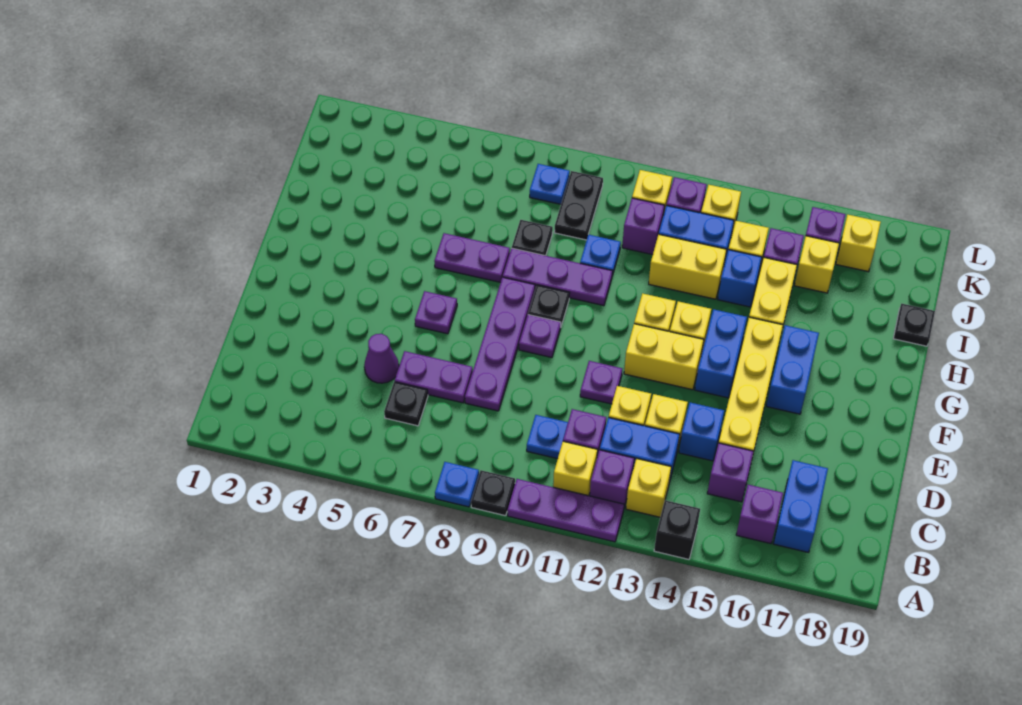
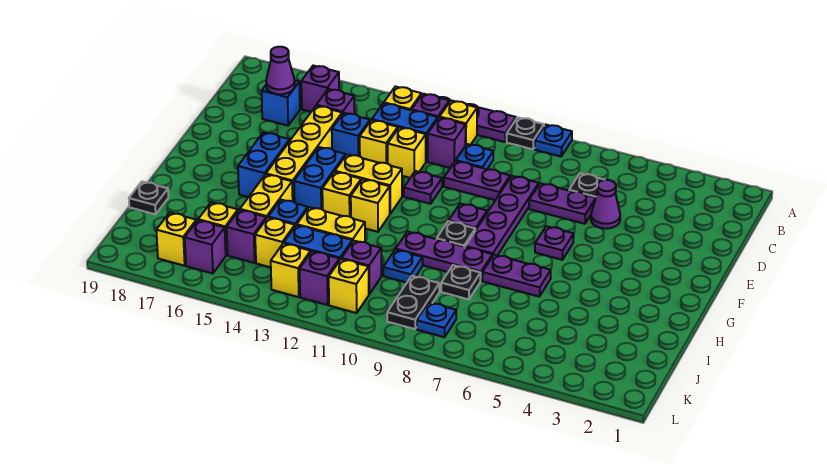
black 1x1 brick [654,500,700,559] -> none
blue 1x2 brick [773,460,828,552] -> blue 1x1 brick [262,81,300,126]
none -> purple 1x1 cone [266,47,295,94]
none -> purple 1x2 plate [444,161,510,200]

